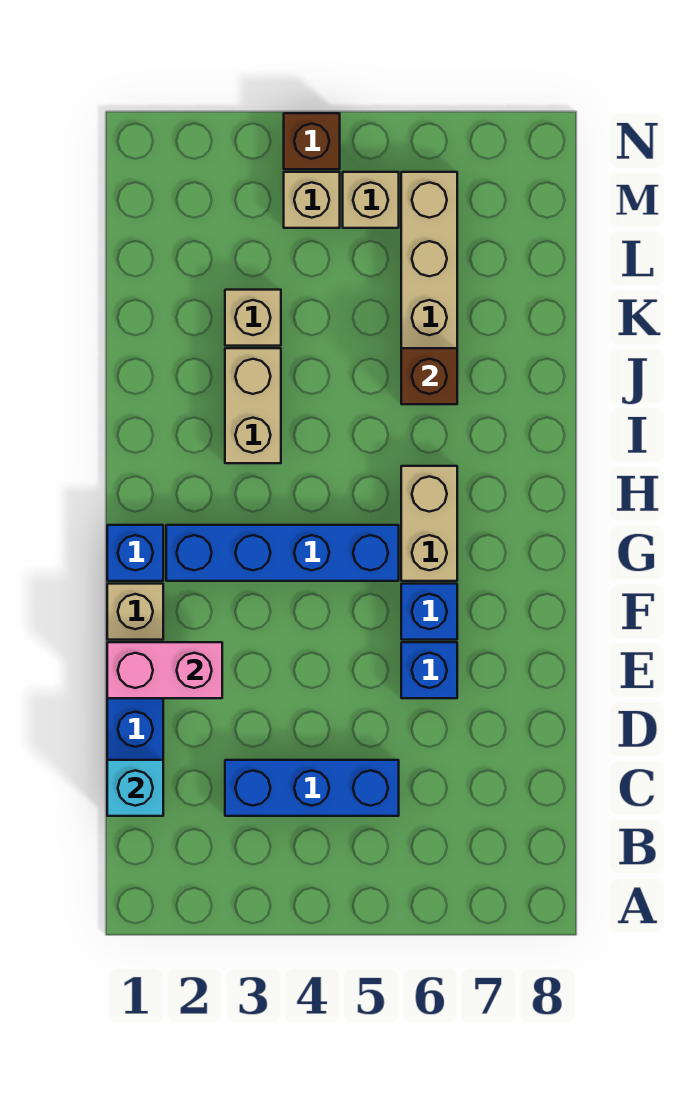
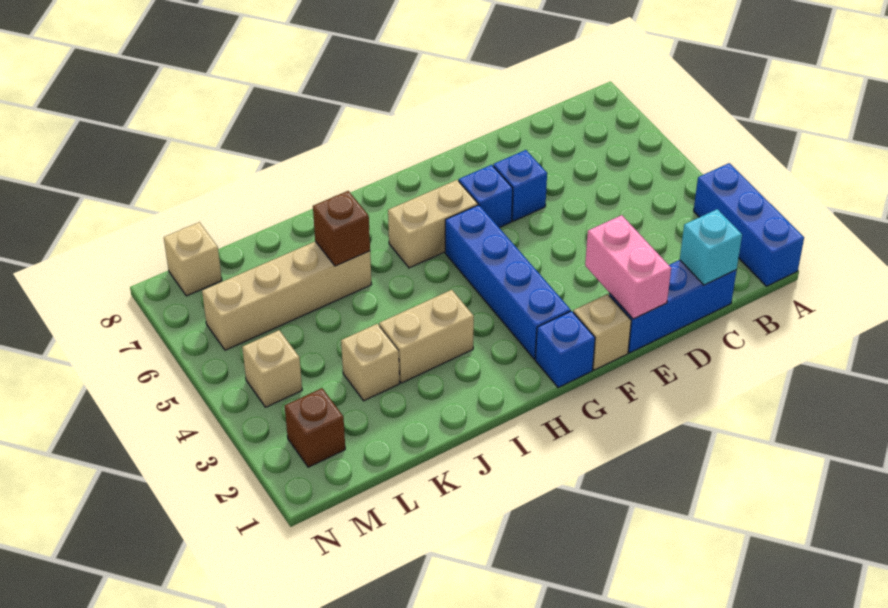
blue 1x3 brick [225,760,399,816] -> blue 1x3 brick moved to [694,163,804,286]
tan 1x1 brick [343,172,399,228] -> tan 1x1 brick moved to [164,222,222,296]
brown 1x1 brick [284,113,340,169] -> brown 1x1 brick moved to [285,388,345,467]

